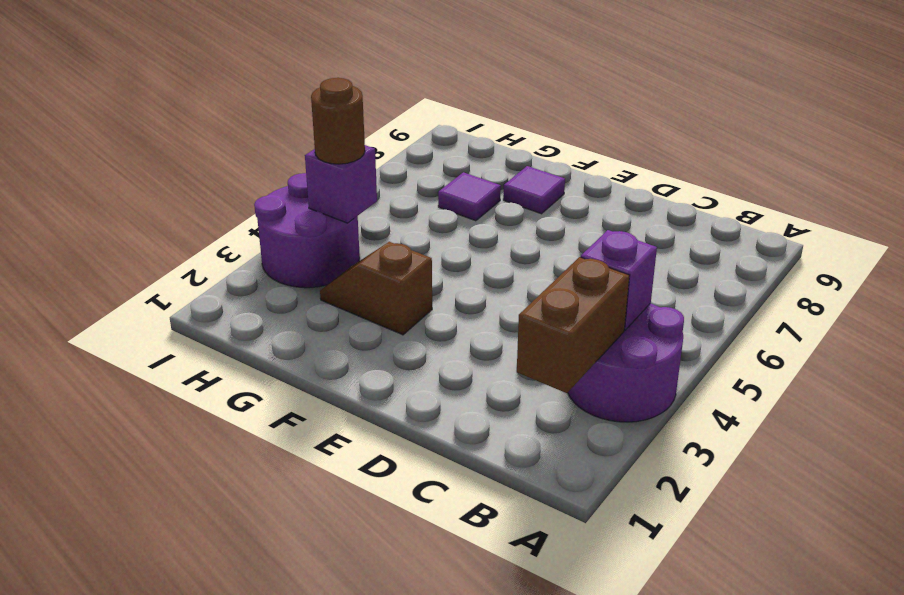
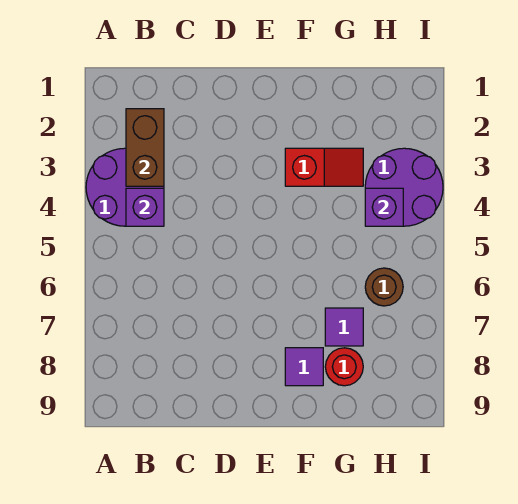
brown 1x2 slope [320,242,432,335] -> red 1x2 slope [285,148,363,186]
none -> red 1x1 round brick [325,348,363,386]
brown 1x1 round brick [311,78,365,164] -> brown 1x1 round brick moved to [365,268,403,306]

